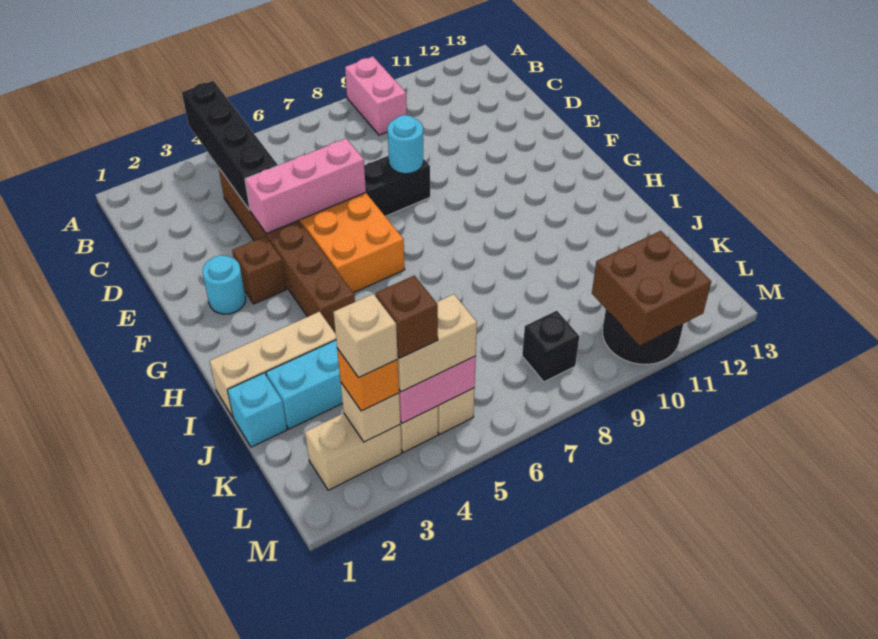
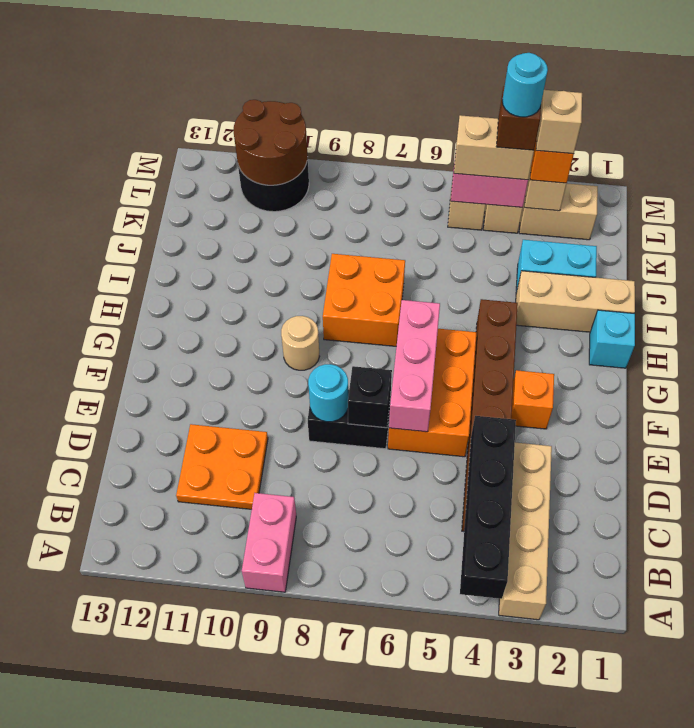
none -> tan 1x4 brick [499,442,552,620]
none -> orange 2x2 plate [176,424,268,509]
pink 1x3 brick [245,139,366,234] -> pink 1x3 brick turned to [389,300,440,432]
cyan 1x1 round brick [202,255,246,314] -> cyan 1x1 round brick moved to [502,53,548,117]
brown 1x1 brick [232,236,286,304] -> orange 1x1 brick [511,370,554,429]
none -> tan 1x1 round brick [281,316,319,370]
none -> orange 2x2 brick [323,254,405,346]
cyan 1x1 brick [227,373,287,447] -> cyan 1x1 brick moved to [589,310,635,368]
black 1x1 brick [522,311,579,382] -> black 1x1 brick moved to [348,366,392,428]
brown 2x2 brick [592,231,711,345] -> brown 2x2 round brick [233,100,308,185]

